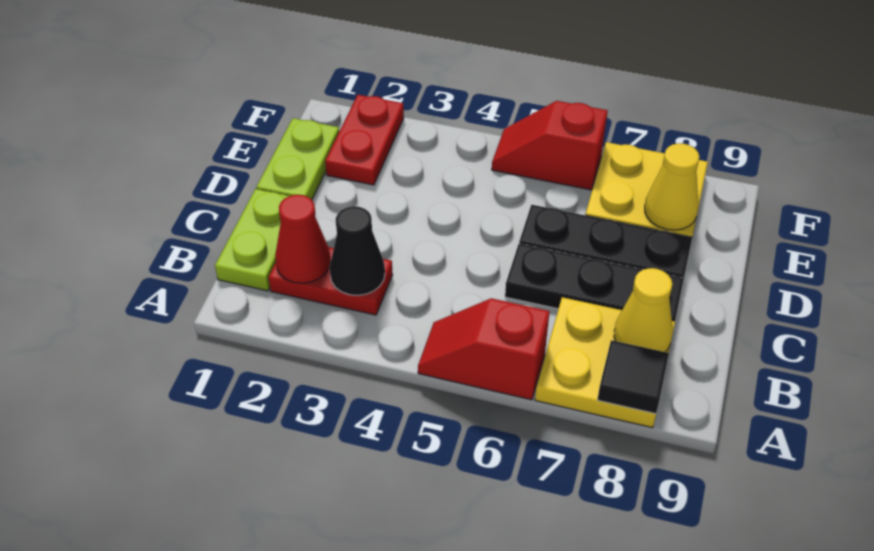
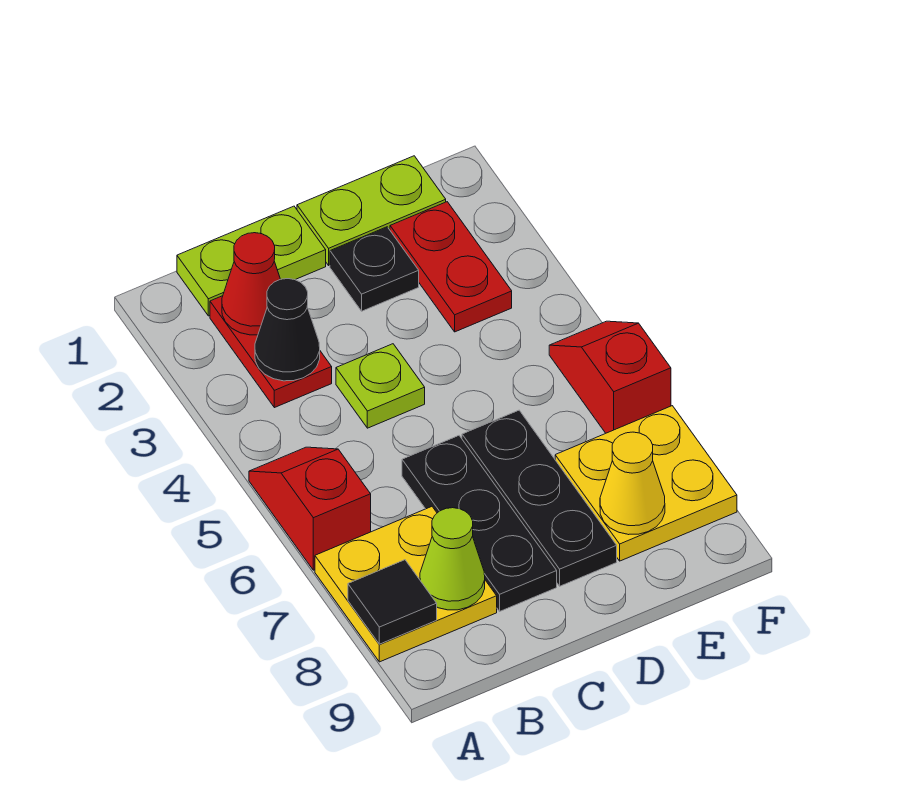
yellow 1x1 cone [614,268,673,352] -> lime 1x1 cone [420,508,485,610]
none -> lime 1x1 plate [336,344,425,428]
none -> black 1x1 plate [330,227,419,311]
red 1x2 plate [325,95,404,185] -> red 1x2 plate turned to [390,202,512,332]

